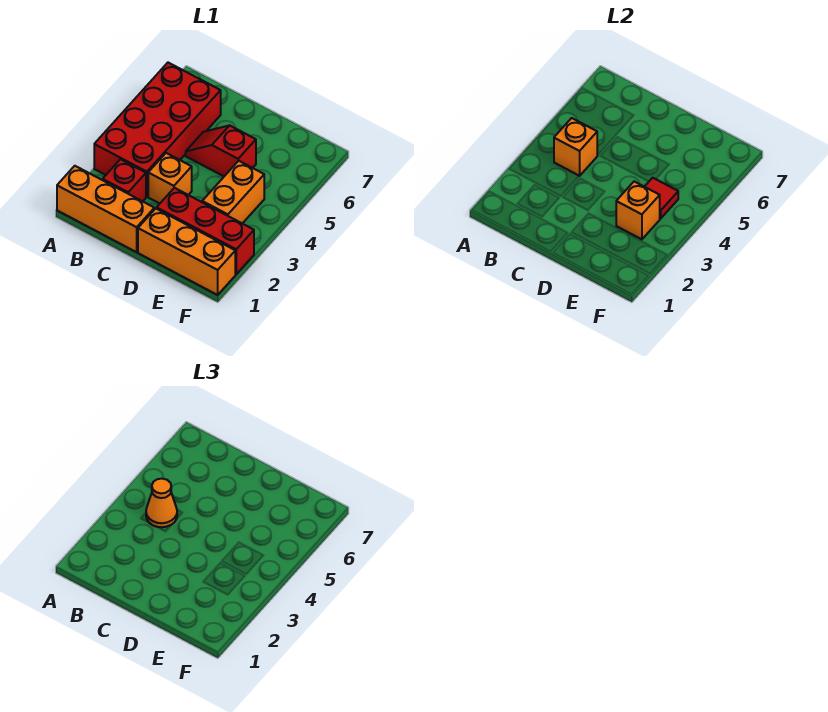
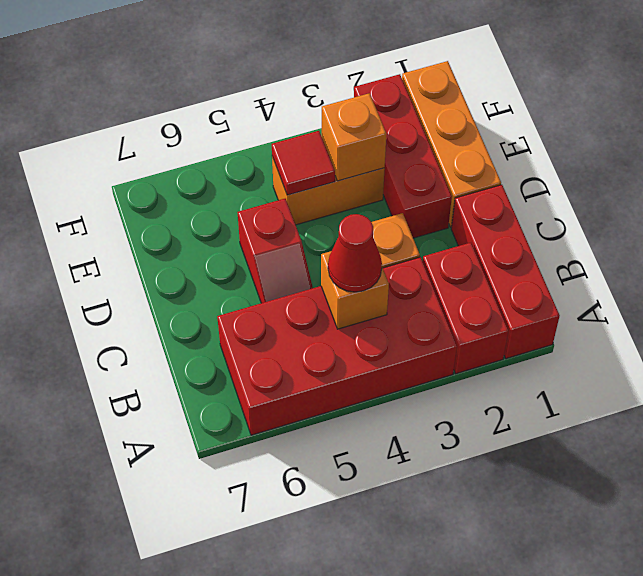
orange 1x3 brick [57,166,154,252] -> red 1x3 brick [451,185,560,359]
red 1x1 brick [103,159,146,201] -> red 1x2 brick [423,243,508,374]
orange 1x1 cone [146,479,177,527] -> red 1x1 cone [328,214,382,292]

